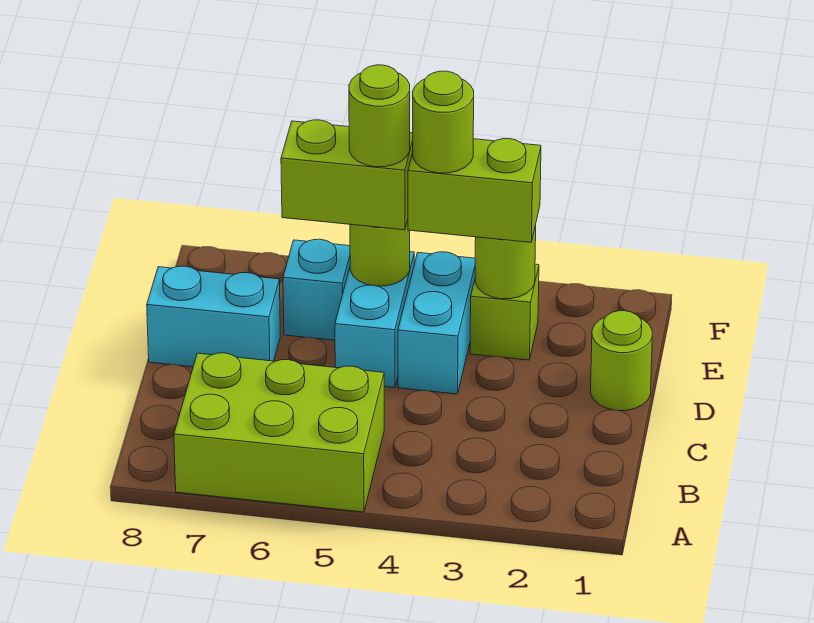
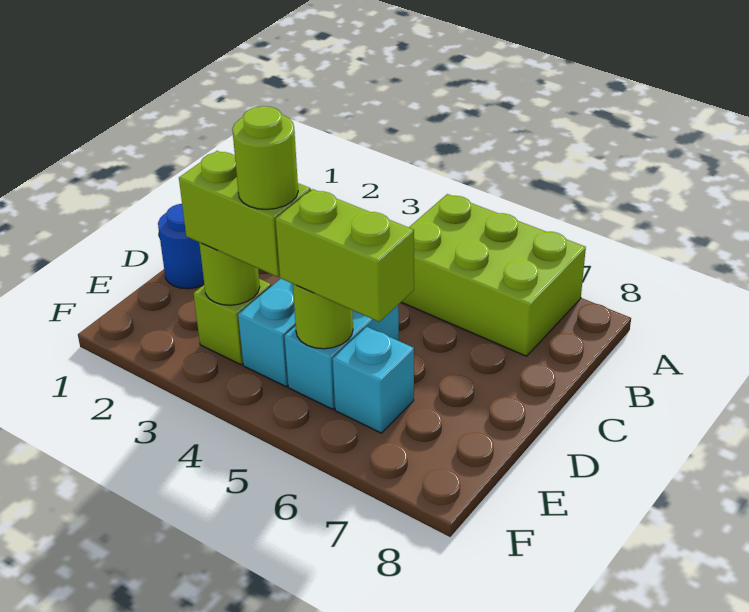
lime 1x1 round brick [591,311,652,411] -> blue 1x1 round brick [158,204,204,289]
cyan 1x2 brick [147,266,280,367] -> none
lime 1x1 round brick [349,65,410,167] -> none

